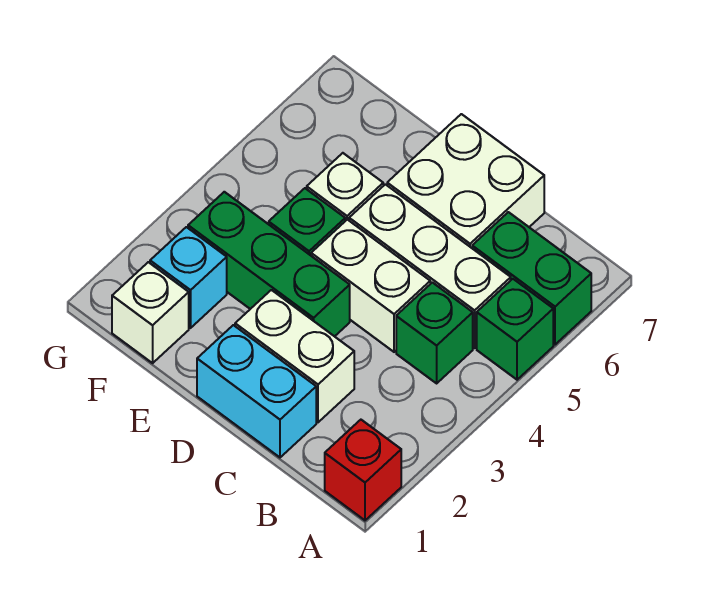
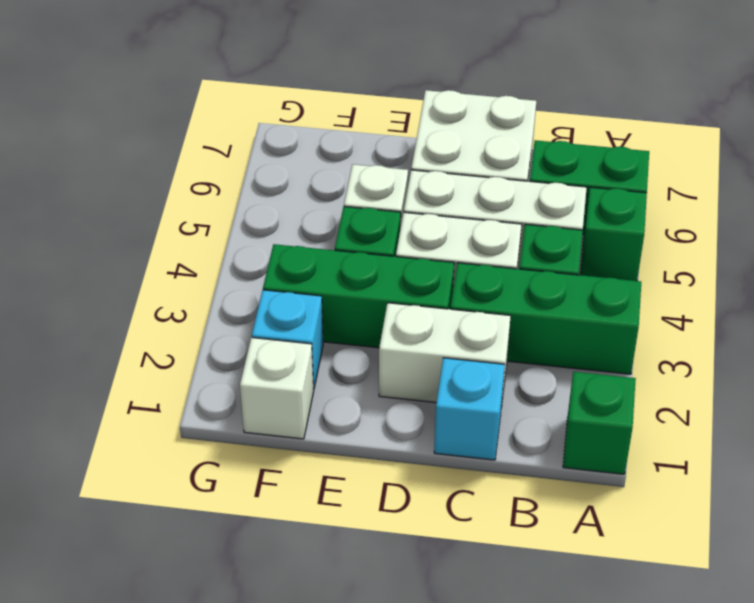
red 1x1 brick [325,420,401,520] -> green 1x1 brick [563,372,636,474]
none -> green 1x3 brick [451,263,641,374]
cyan 1x2 brick [197,325,316,457] -> cyan 1x1 brick [434,358,505,460]

